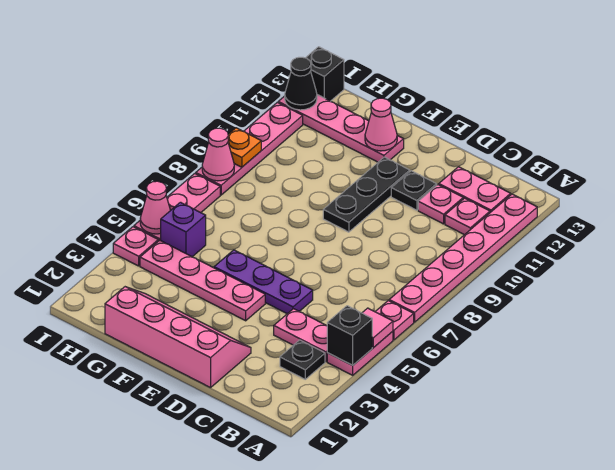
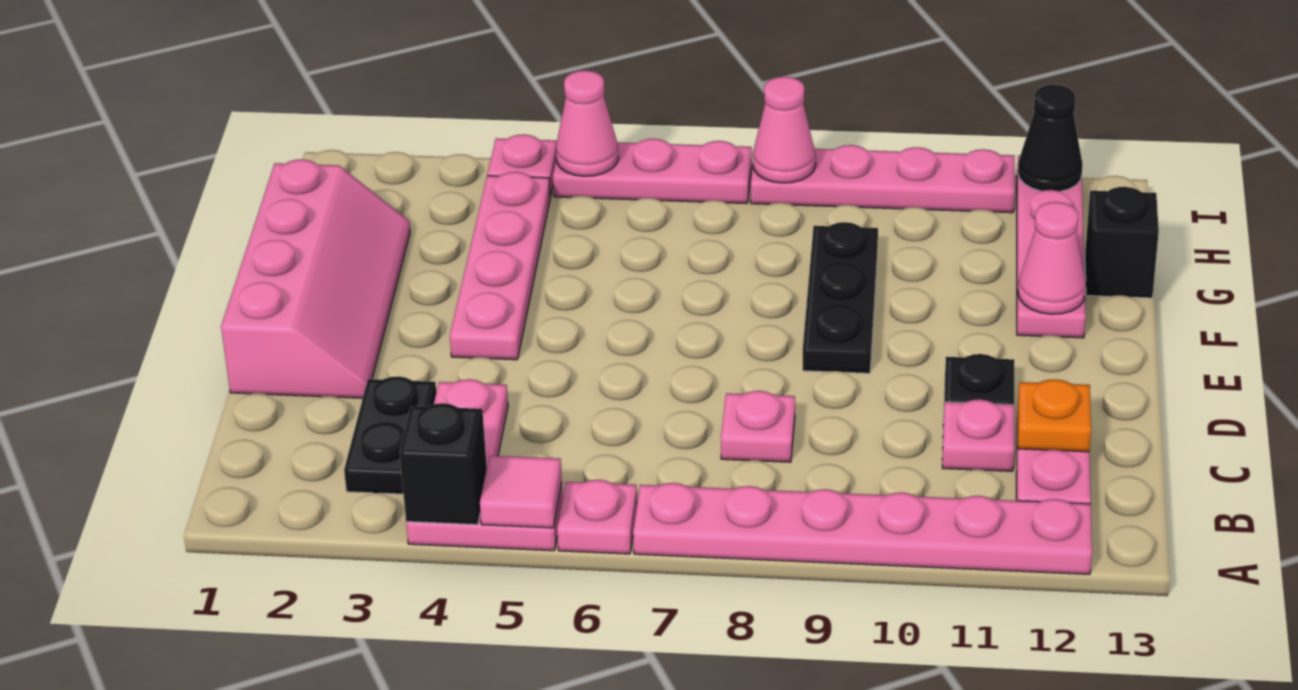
black 1x1 plate [280,340,325,379] -> black 1x2 plate [344,376,436,494]
pink 1x1 plate [445,198,490,235] -> pink 1x1 plate moved to [721,391,795,462]
purple 1x3 plate [214,250,313,314] -> none
black 1x3 plate [323,157,410,232] -> black 1x3 plate turned to [803,222,878,373]
purple 1x1 brick [161,202,206,257] -> none
orange 1x1 plate [228,128,261,167] -> orange 1x1 plate moved to [1018,379,1091,452]
black 1x1 brick [306,47,344,101] -> black 1x1 brick moved to [1085,187,1159,298]

